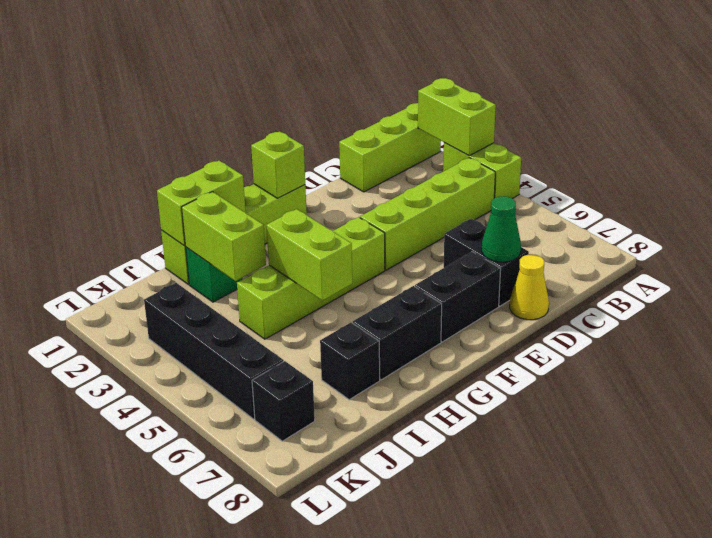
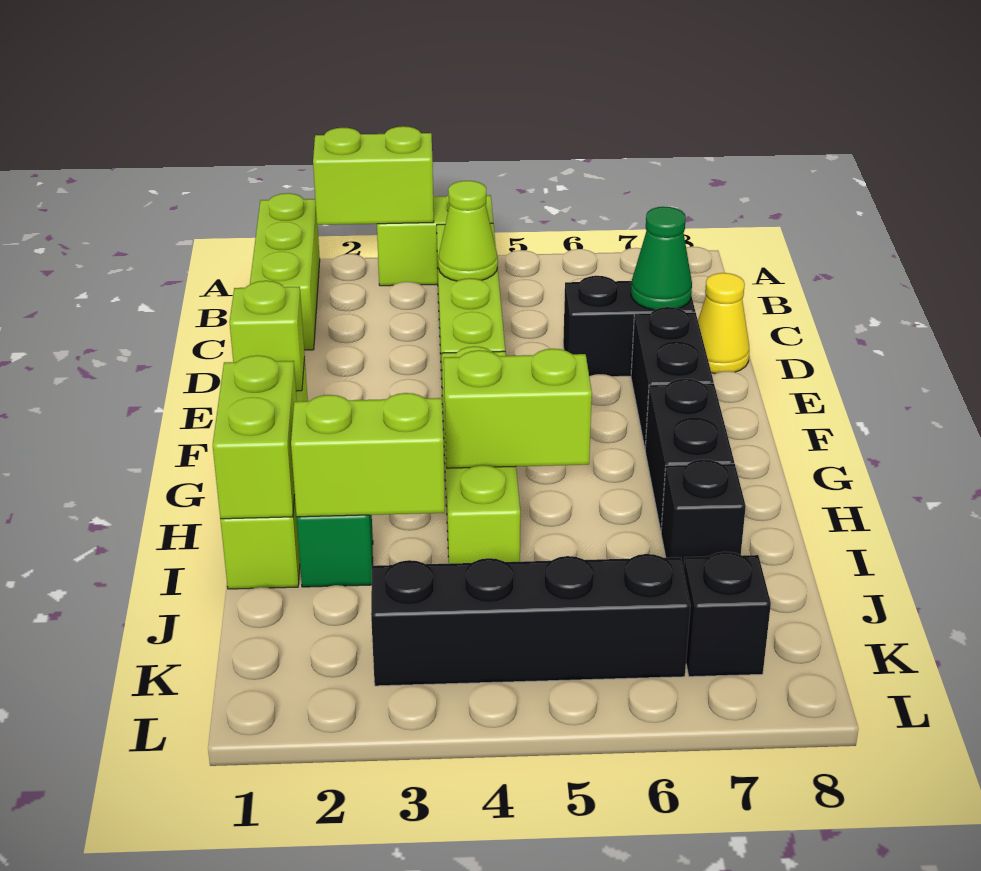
none -> lime 1x1 cone [438,181,498,281]

